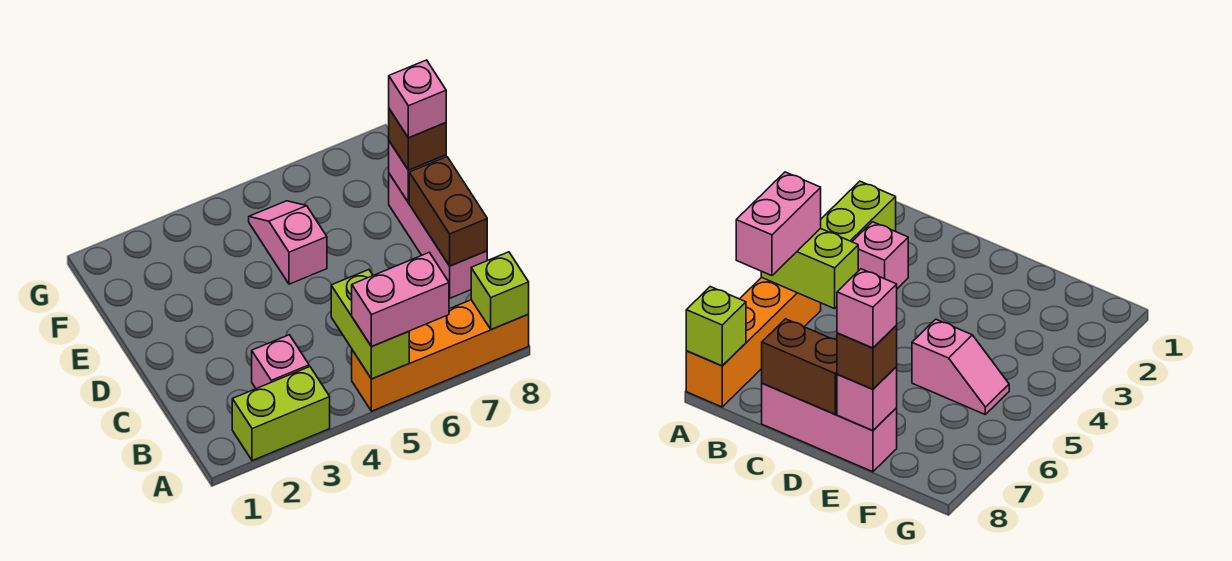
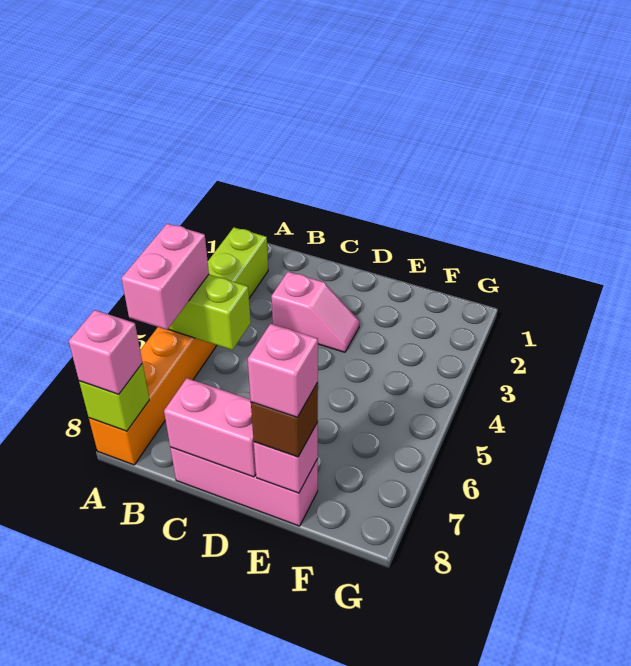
pink 1x1 brick [252,335,309,389] -> pink 1x1 brick moved to [69,310,142,394]
brown 1x2 brick [409,157,487,266] -> pink 1x2 brick [164,378,256,477]
pink 1x2 slope [249,201,327,284] -> pink 1x2 slope moved to [271,272,360,352]

